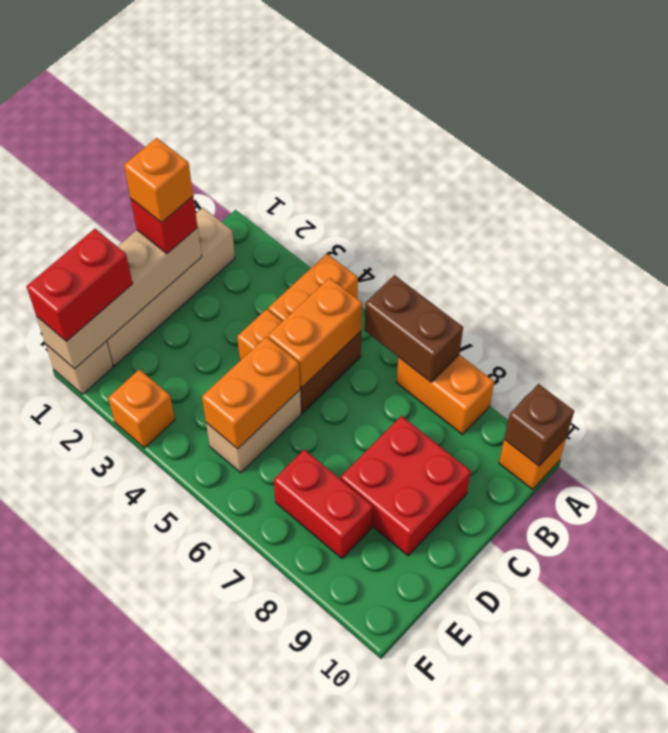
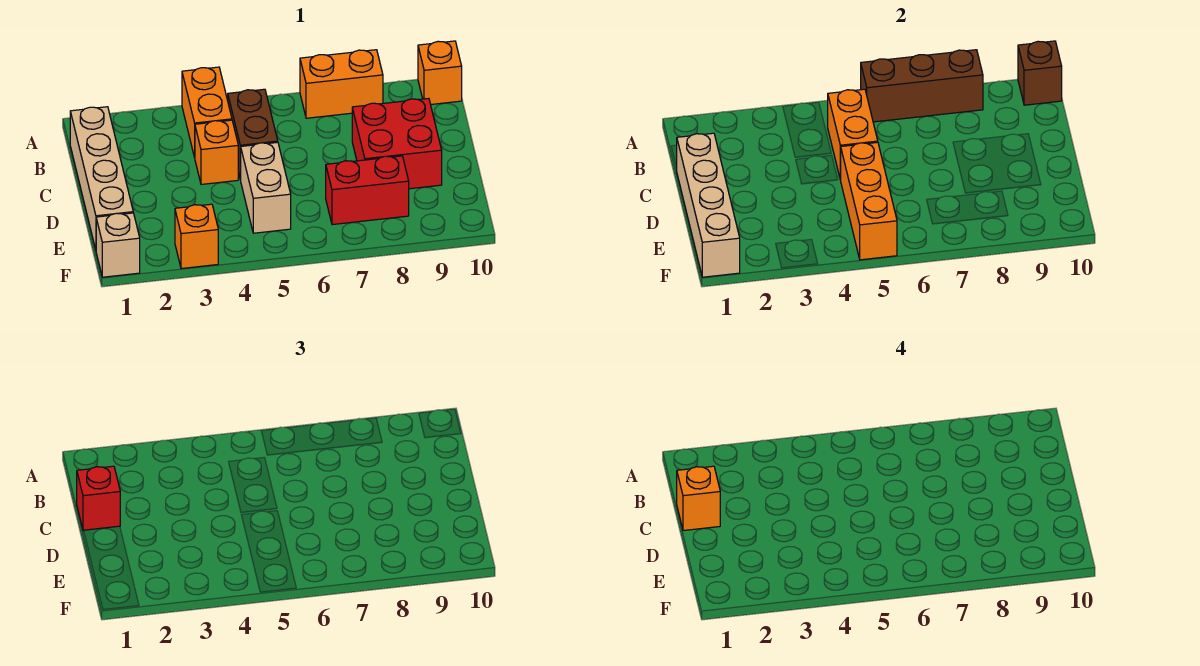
brown 1x2 brick [365,275,463,382] -> brown 1x3 brick [861,50,983,122]
orange 1x2 brick [202,337,300,449] -> orange 1x3 brick [841,142,897,260]
red 1x2 brick [27,229,133,341] -> none

